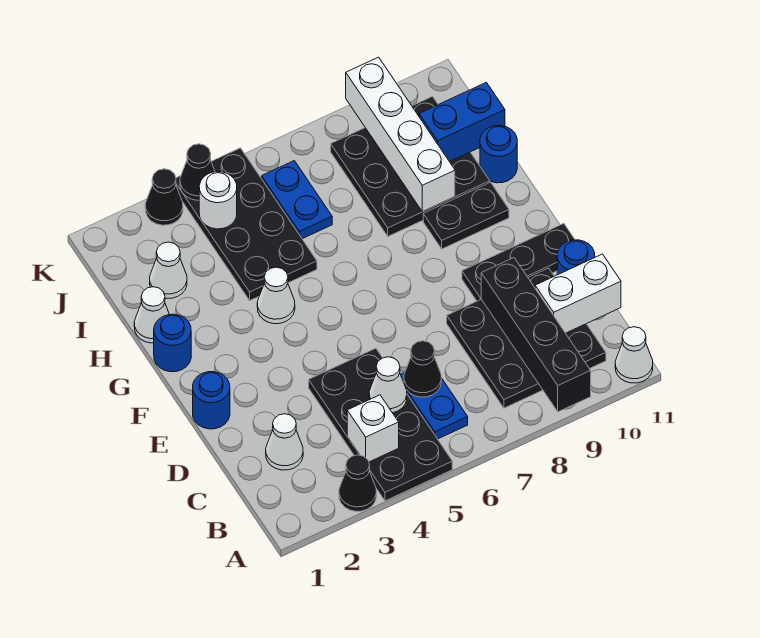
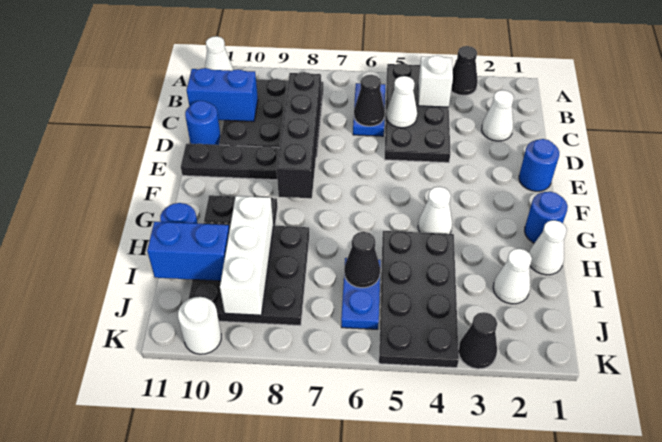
black 1x4 brick [481,258,591,412] -> black 1x4 brick moved to [277,72,321,198]
white 1x2 brick [535,254,621,333] -> blue 1x2 brick [187,68,258,122]
white 1x4 brick [346,57,455,212] -> white 1x3 brick [220,196,274,315]
white 1x1 round brick [199,172,237,229] -> white 1x1 round brick moved to [178,297,221,354]
black 1x1 cone [180,144,215,200] -> black 1x1 cone moved to [344,232,380,288]

